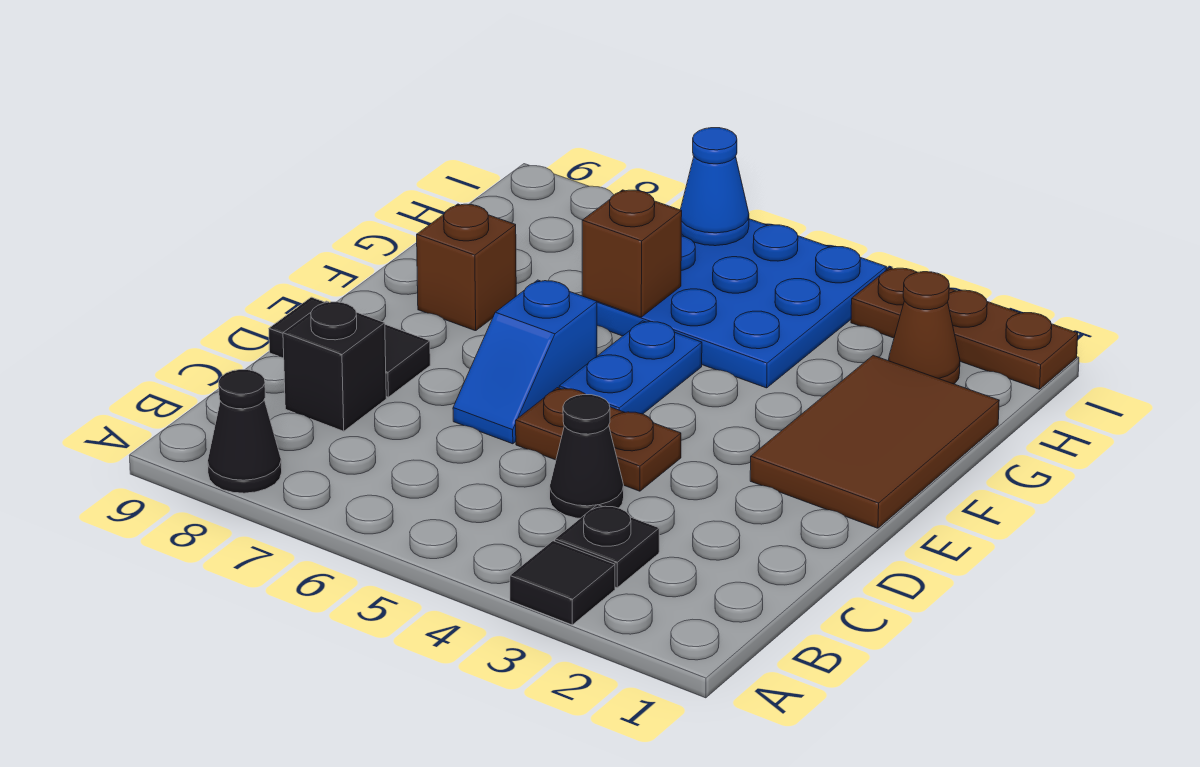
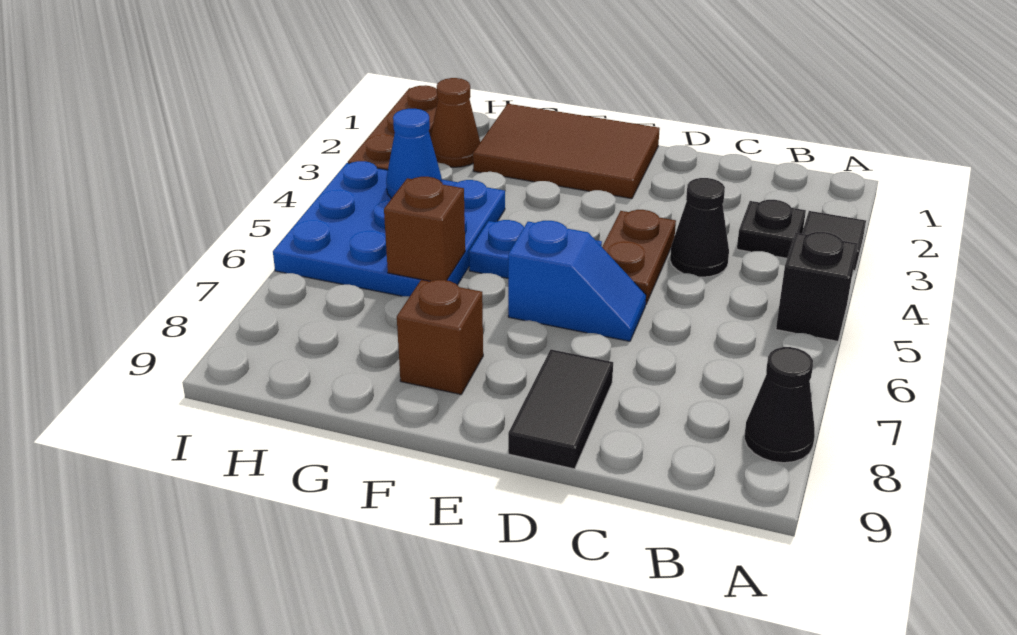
black 1x1 brick [283,301,386,431] -> black 1x1 brick moved to [776,232,858,341]
blue 1x1 cone [680,128,749,246] -> blue 1x1 cone moved to [386,109,442,198]

